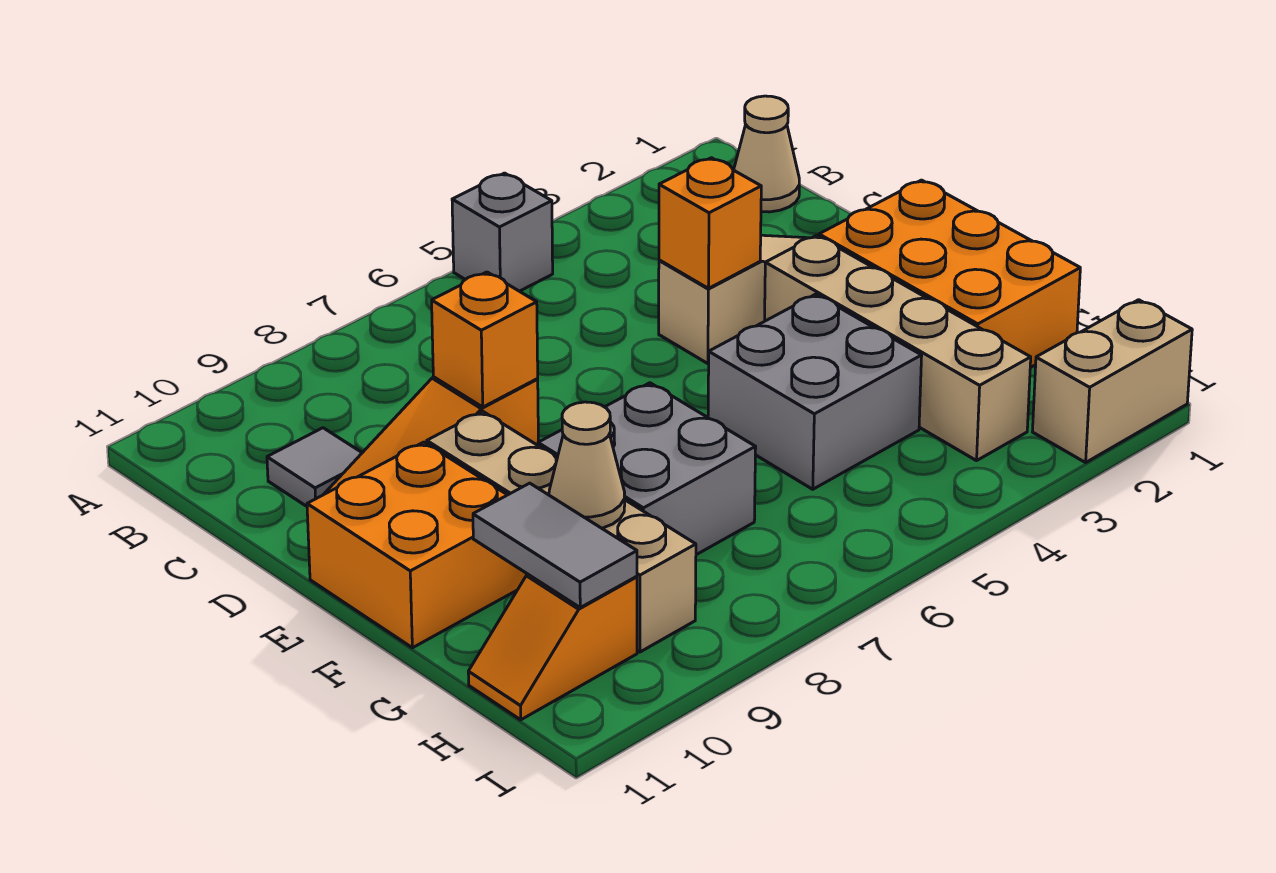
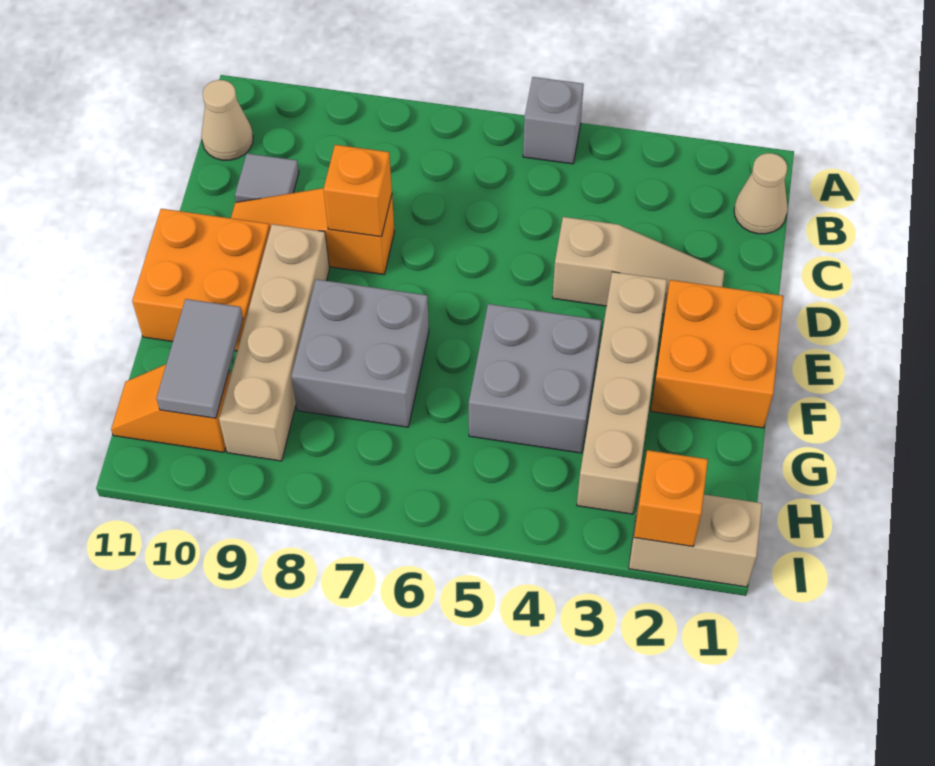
orange 1x1 brick [659,158,761,288] -> orange 1x1 brick moved to [634,450,708,547]
orange 2x3 brick [819,180,1080,368] -> orange 2x2 brick [651,280,783,428]
tan 1x1 cone [549,402,625,528] -> tan 1x1 cone moved to [201,80,253,160]

